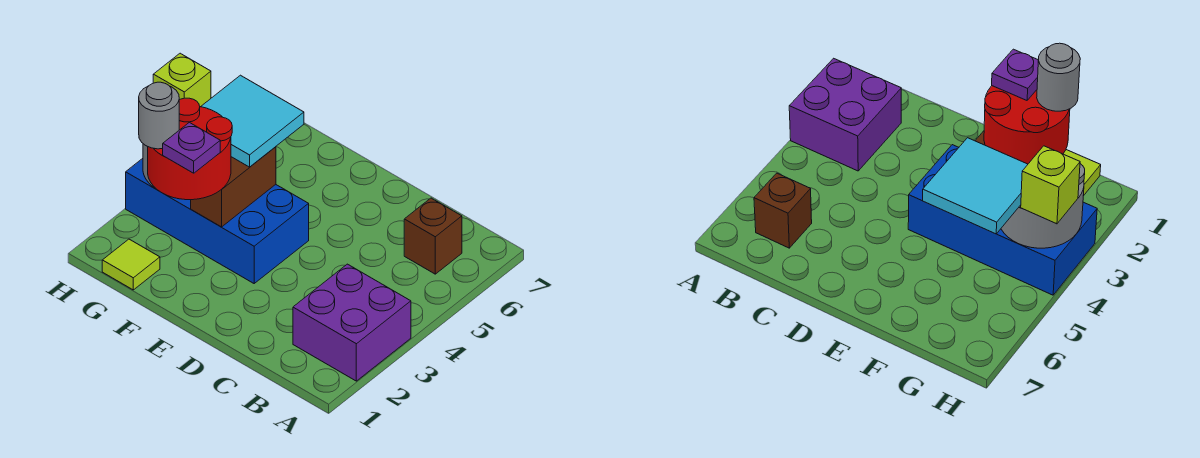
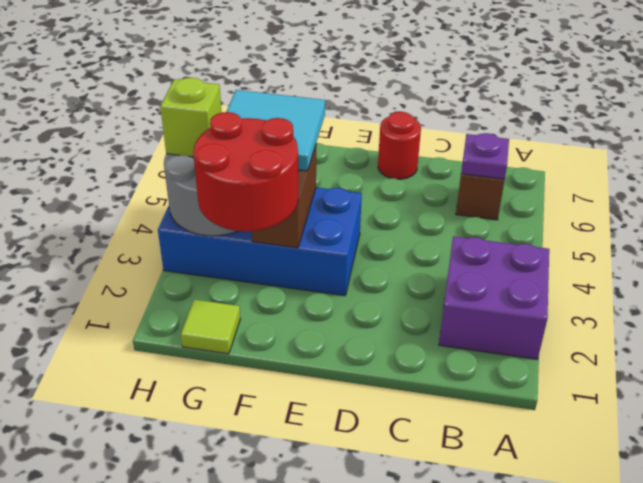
none -> red 1x1 round brick [378,112,421,179]
purple 1x1 plate [163,122,220,173] -> purple 1x1 plate moved to [461,133,509,179]
grey 1x1 round brick [139,82,179,149] -> none

